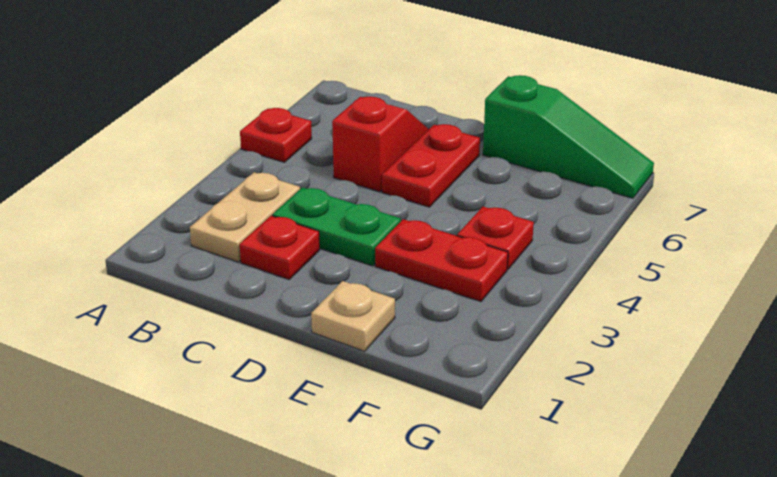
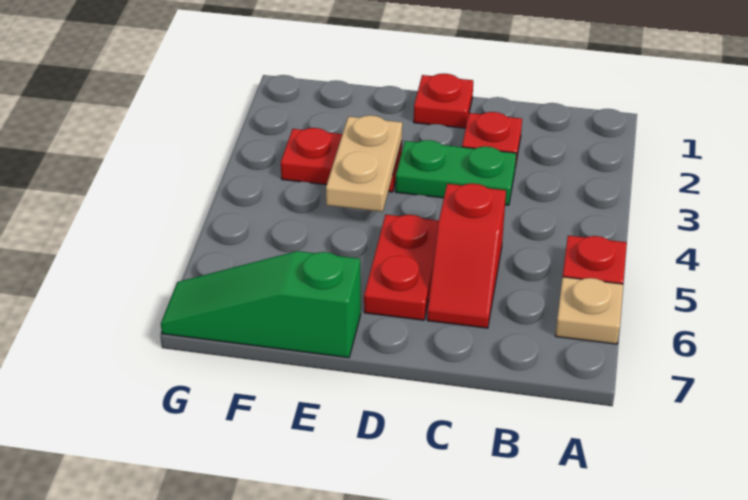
tan 1x2 plate [190,172,300,262] -> tan 1x2 plate moved to [326,115,402,212]
tan 1x1 plate [311,281,395,351] -> tan 1x1 plate moved to [555,277,623,344]
red 1x1 plate [457,207,534,269] -> red 1x1 plate moved to [414,74,473,128]

